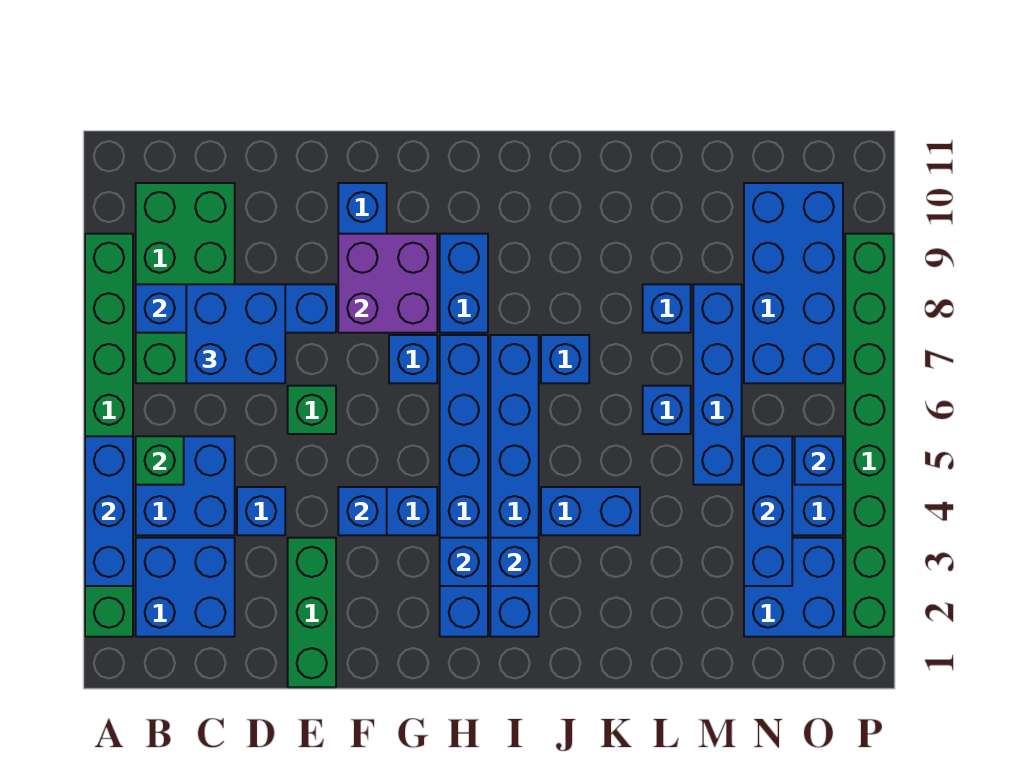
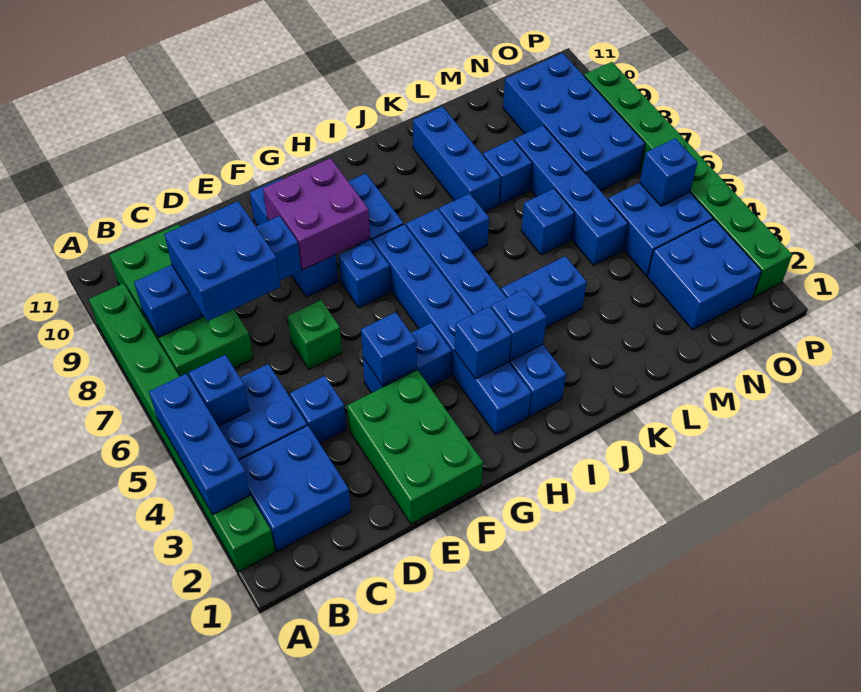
green 1x1 brick [136,436,184,485] -> blue 1x1 brick [189,355,249,426]
green 1x3 brick [288,538,336,687] -> green 2x3 brick [347,370,483,524]
blue 1x3 brick [744,436,792,586] -> blue 1x3 brick moved to [413,107,501,212]

